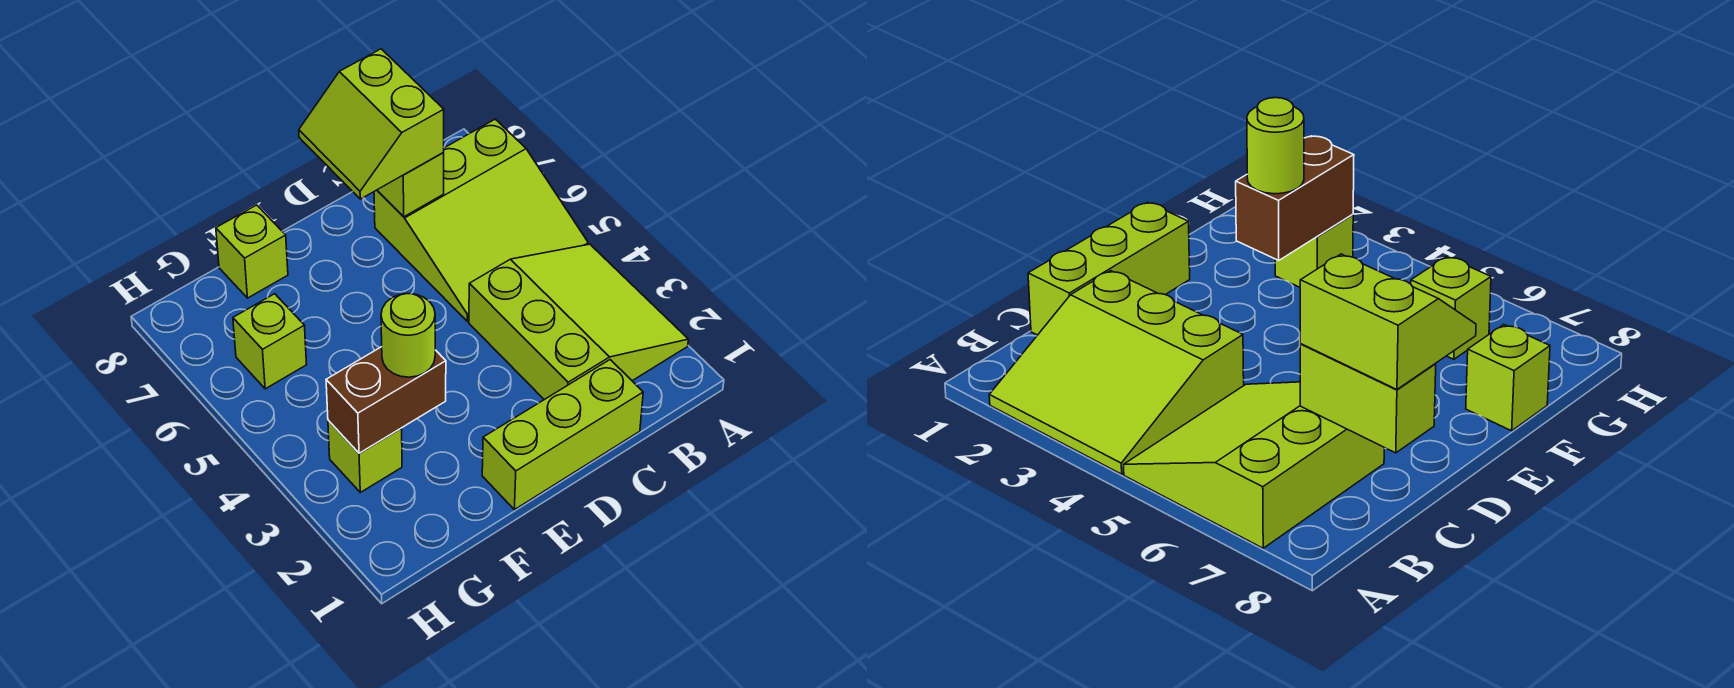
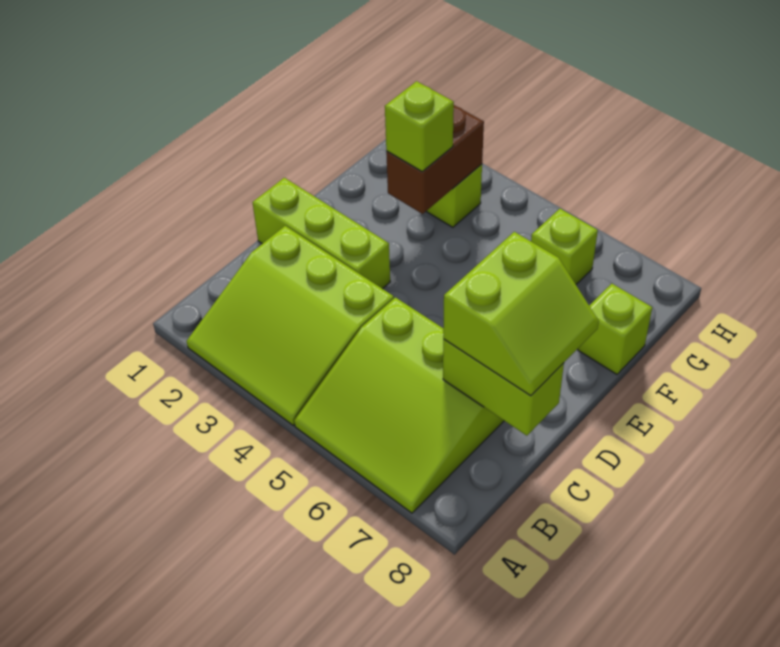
lime 3x3 slope [374,119,588,321] -> lime 3x3 slope turned to [294,297,504,513]
lime 1x3 brick [482,360,643,510] -> lime 1x3 brick turned to [252,178,390,289]
lime 2x2 slope [299,49,444,199] -> lime 2x2 slope turned to [443,232,599,396]
lime 1x1 round brick [381,294,435,377] -> lime 1x1 brick [385,81,454,172]

